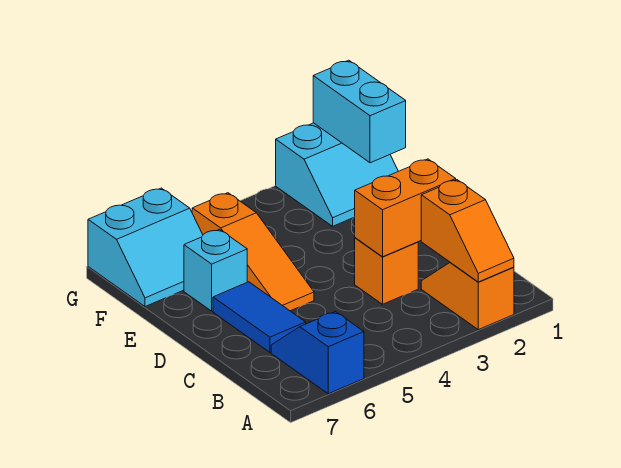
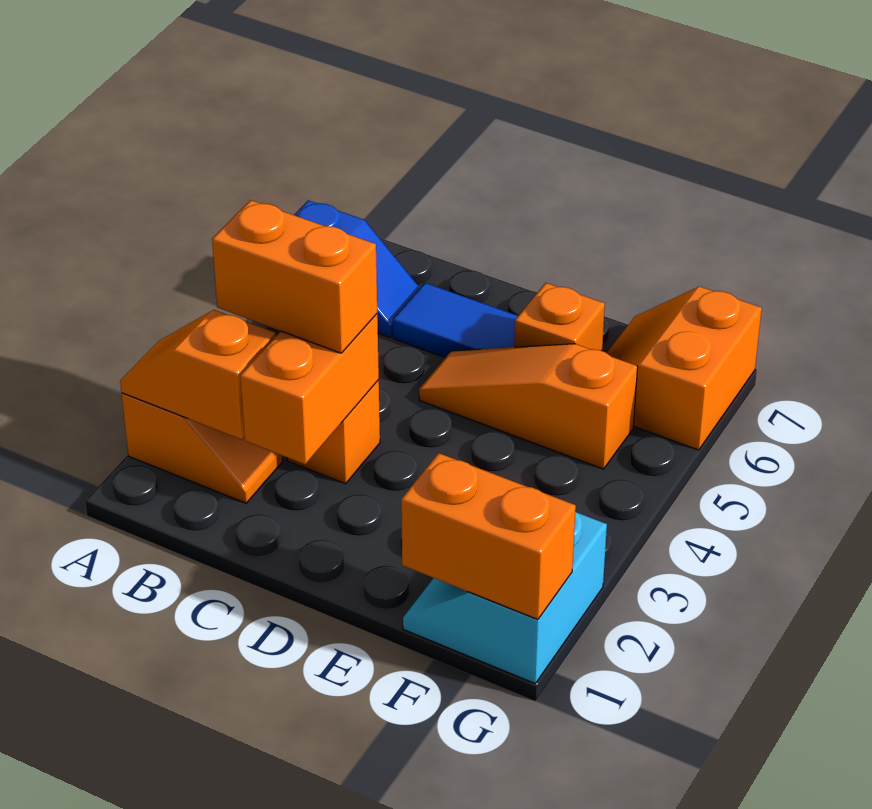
none -> orange 1x2 brick [212,200,377,353]
cyan 1x1 brick [184,229,247,311] -> orange 1x1 brick [514,283,605,351]
cyan 1x2 brick [313,60,406,163] -> orange 1x2 brick [401,453,576,620]
cyan 2x2 slope [88,188,203,307] -> orange 2x2 slope [607,286,762,450]

